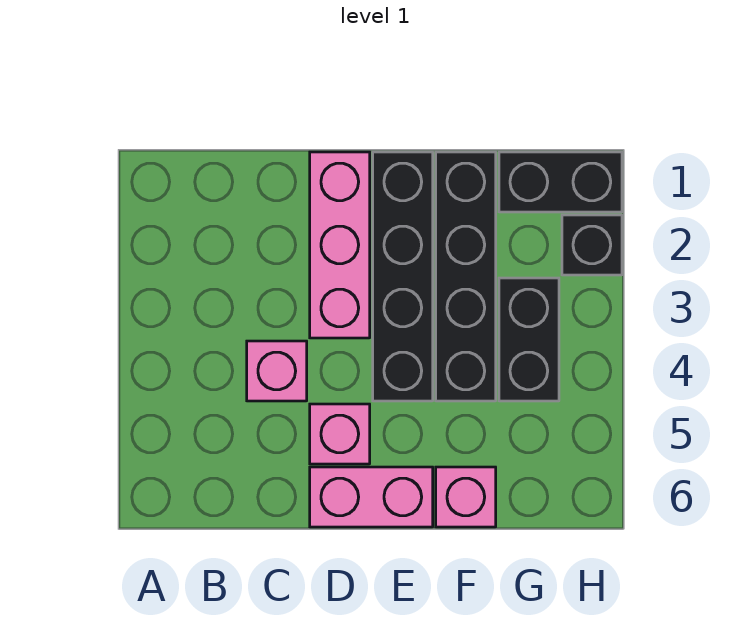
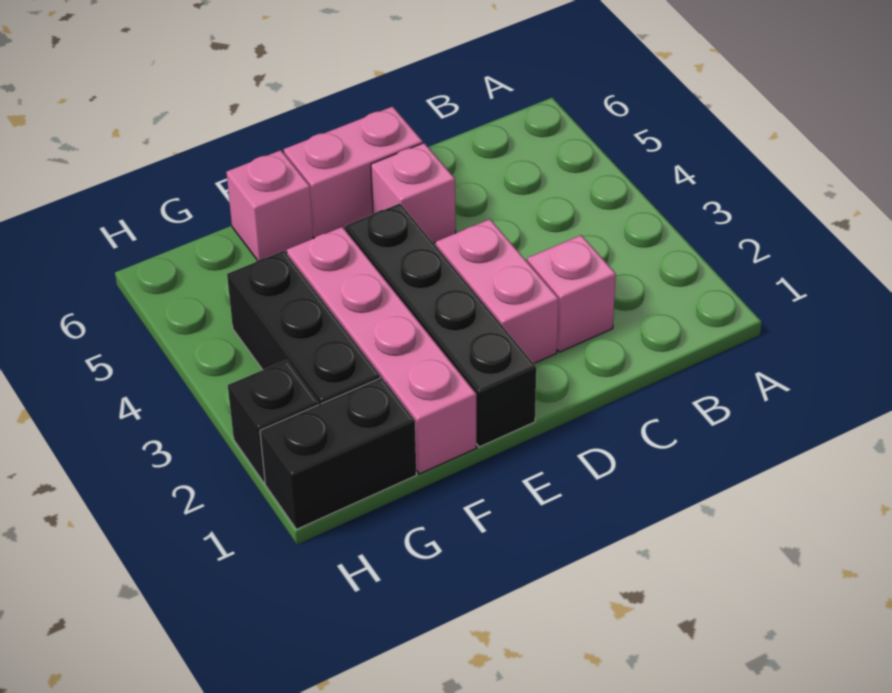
pink 1x1 brick [247,341,307,401] -> pink 1x1 brick moved to [527,235,616,352]
pink 1x3 brick [310,152,370,338] -> pink 1x2 brick [436,219,559,364]
black 1x4 brick [436,152,496,401] -> pink 1x4 brick [287,227,476,474]
black 1x2 brick [499,278,559,401] -> black 1x3 brick [227,251,380,405]

